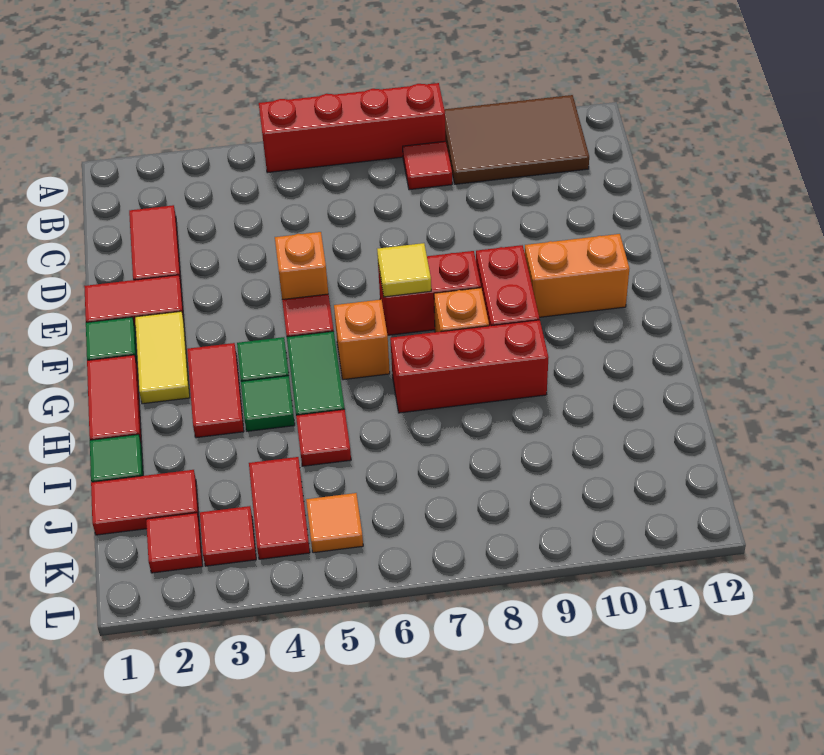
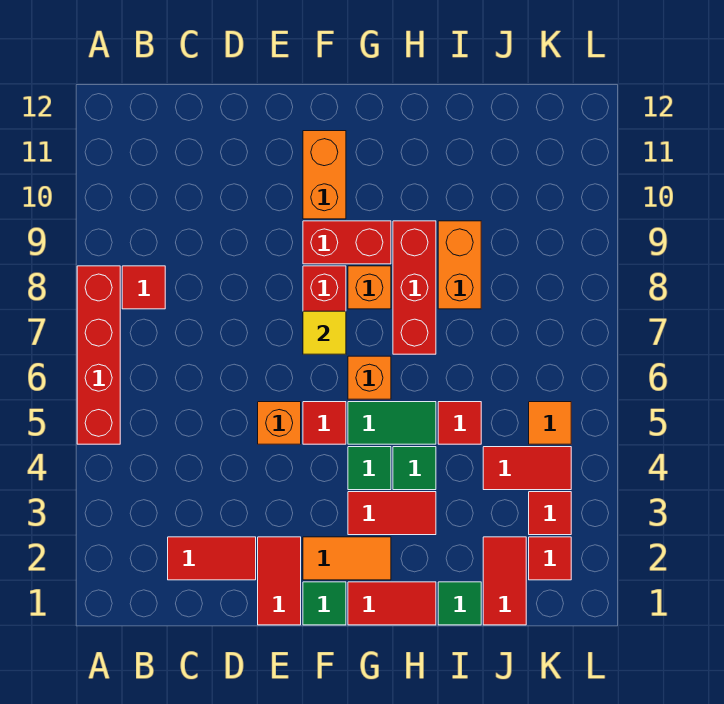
brown 2x3 tile [444,95,589,184] -> none
yellow 1x2 tile [135,311,190,404] -> orange 1x2 tile [303,537,391,580]
none -> orange 1x2 brick [438,221,481,309]

